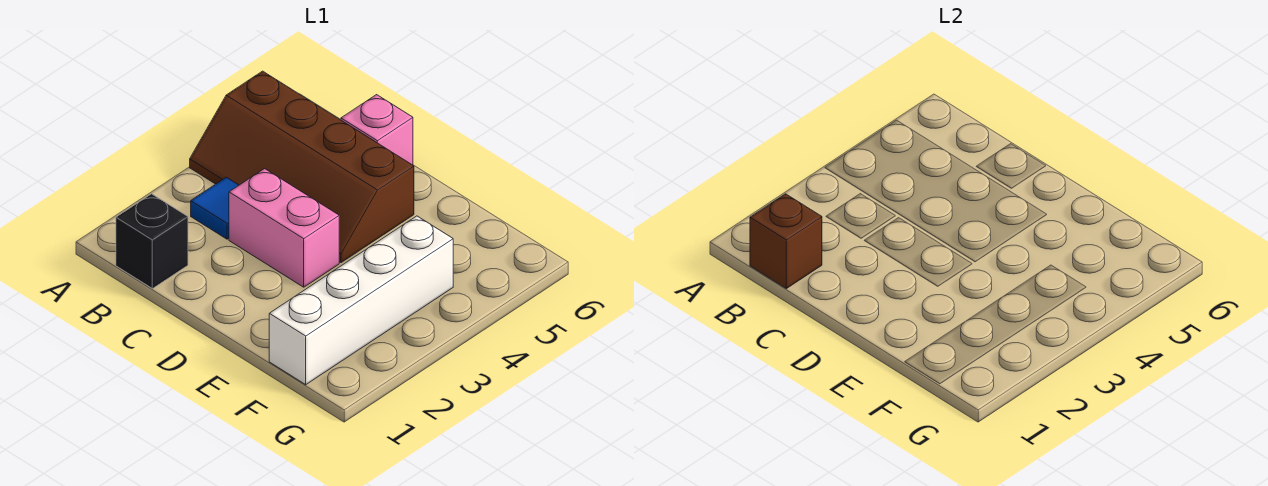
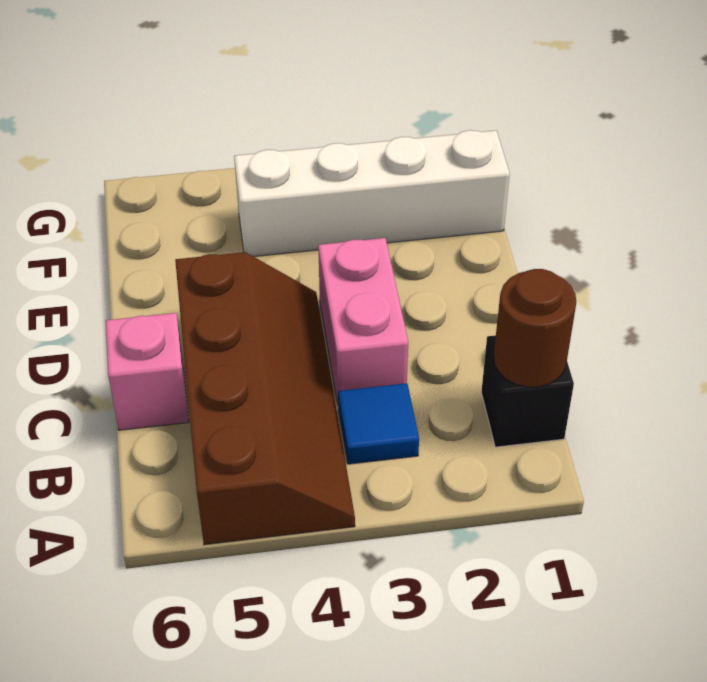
brown 1x1 brick [750,194,822,289] -> brown 1x1 round brick [494,269,576,387]

